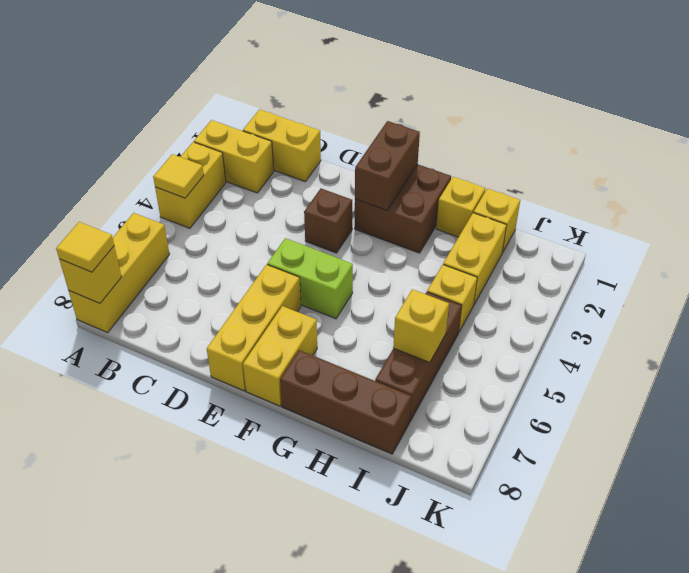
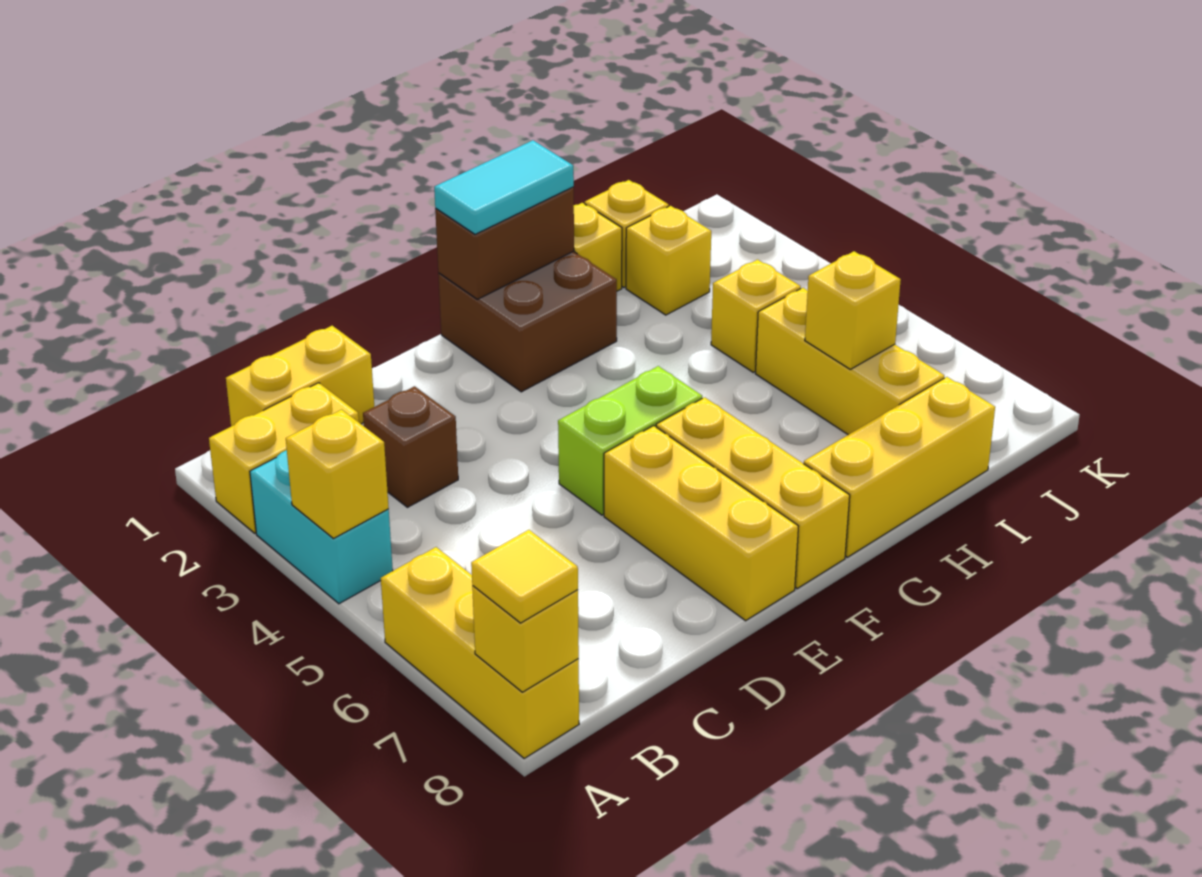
yellow 1x2 brick [155,142,226,228] -> cyan 1x2 brick [250,450,393,604]
yellow 1x1 tile [153,154,204,198] -> yellow 1x1 brick [286,409,389,539]
brown 1x1 brick [304,189,352,253] -> brown 1x1 brick moved to [363,386,458,507]
brown 1x2 brick [355,121,420,210] -> brown 1x2 brick turned to [435,187,574,299]
none -> cyan 1x2 tile [434,140,574,234]
yellow 1x2 brick [243,306,317,406] -> yellow 1x3 brick [656,397,850,588]
brown 1x3 brick [280,350,411,454] -> yellow 1x3 brick [804,377,995,557]
yellow 1x2 brick [443,213,506,304] -> yellow 1x1 brick [626,206,711,315]
brown 1x3 brick [375,292,462,422] -> yellow 1x3 brick [755,288,944,435]

